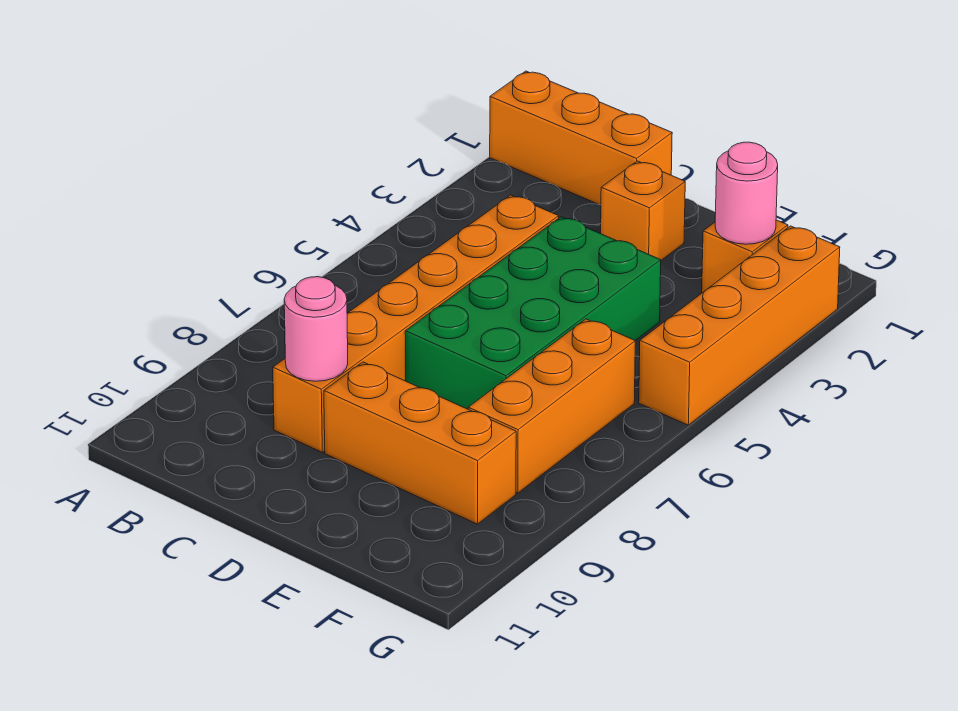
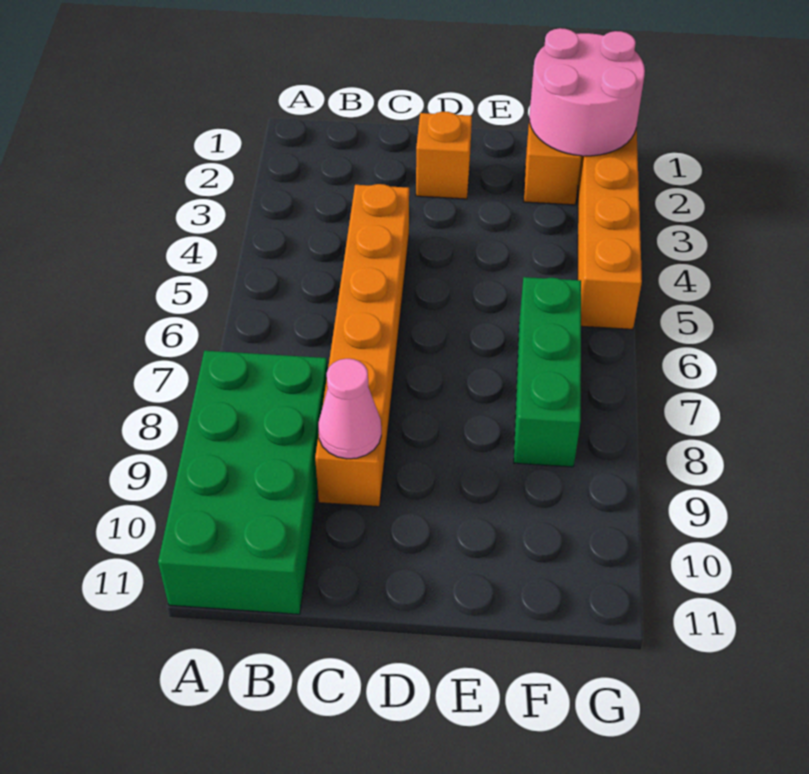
orange 1x3 brick [490,71,672,205] -> none
pink 1x1 round brick [284,277,348,381] -> pink 1x1 cone [318,359,381,459]
green 2x4 brick [405,217,661,409] -> green 2x4 brick moved to [158,351,327,614]
orange 1x3 brick [324,362,516,524] -> none
pink 1x1 round brick [715,142,778,244] -> pink 2x2 round brick [529,28,645,156]
orange 1x3 brick [468,319,635,493] -> green 1x3 brick [514,277,581,467]

